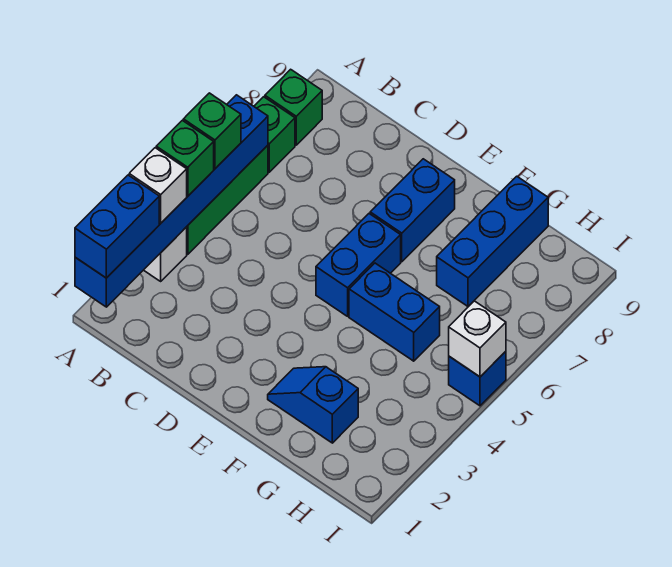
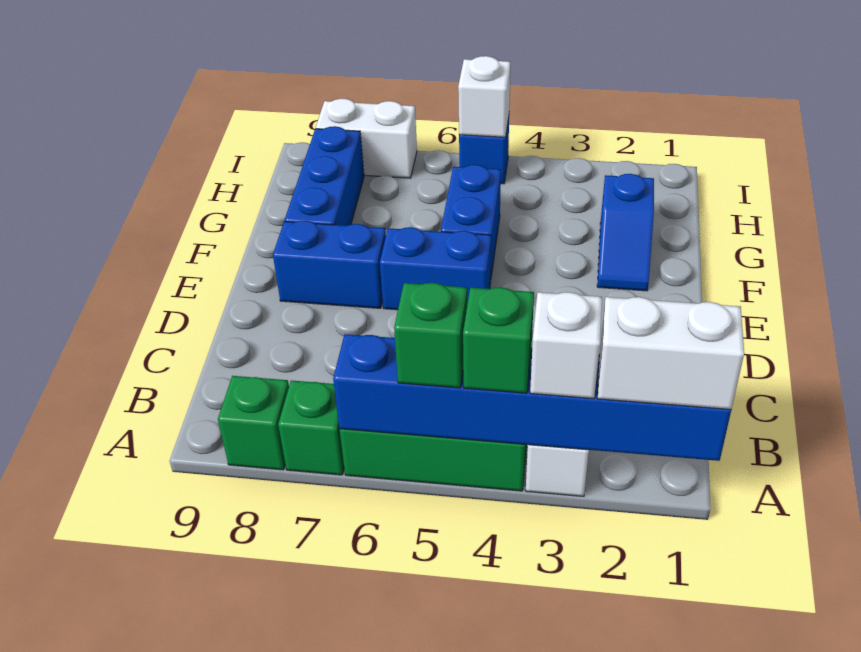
blue 1x2 brick [75,175,159,278] -> white 1x2 brick [598,297,744,409]
blue 1x3 brick [437,176,548,306] -> blue 1x3 brick turned to [285,126,364,226]
none -> white 1x2 brick [316,99,417,178]

